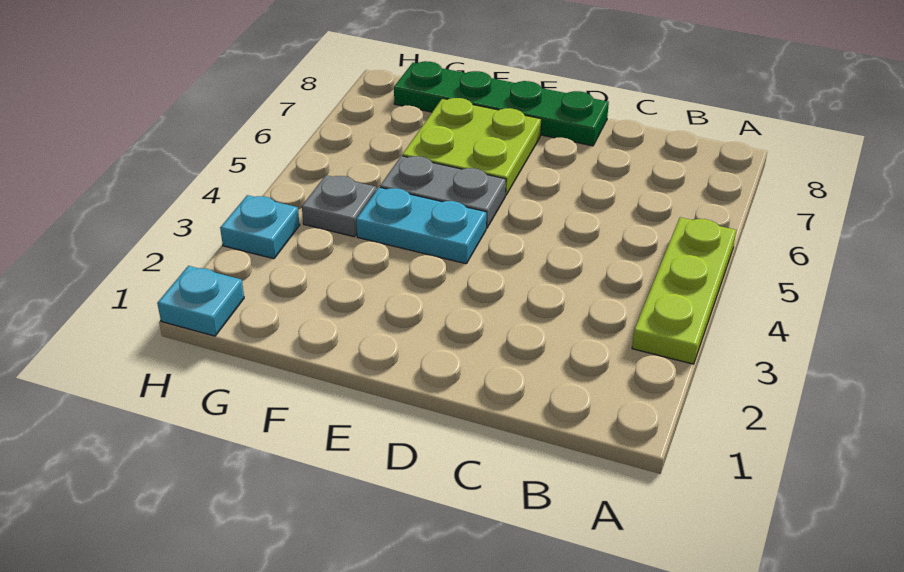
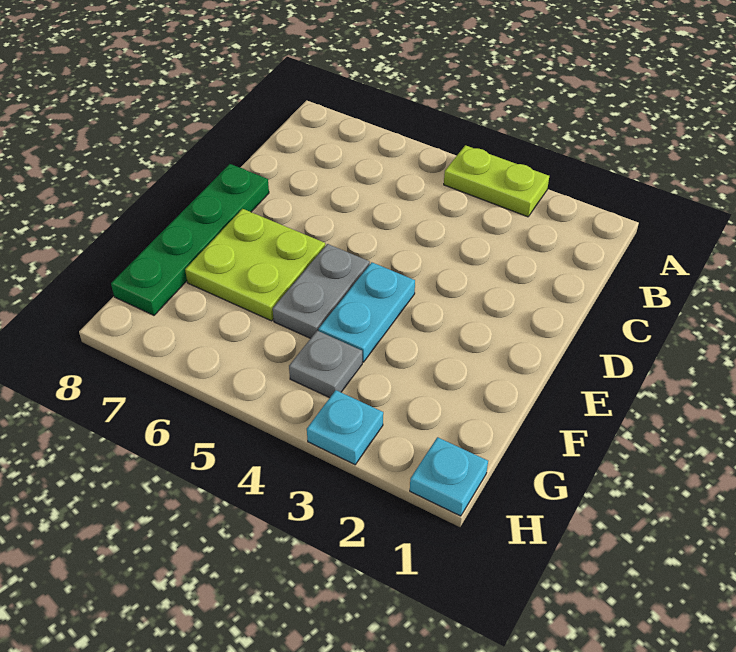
lime 1x3 plate [632,217,736,364] -> lime 1x2 plate [444,145,549,217]

